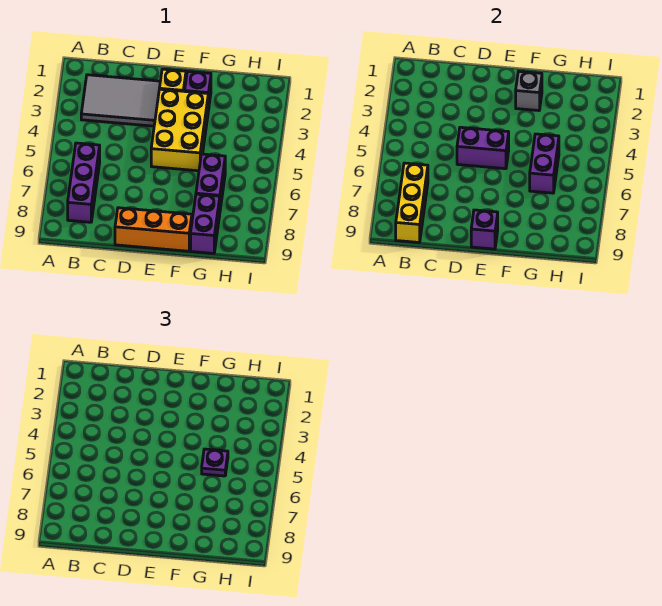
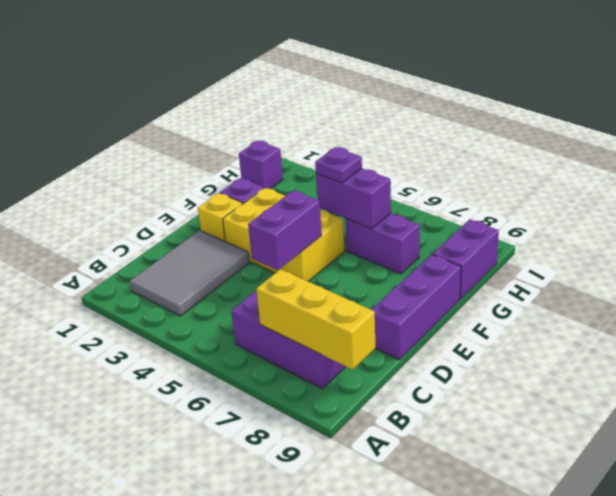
orange 1x3 brick [115,208,192,251] -> purple 1x3 brick [371,254,461,360]
purple 1x1 brick [471,210,498,249] -> purple 1x1 brick moved to [239,141,283,189]
grey 1x1 brick [516,71,542,111] -> none
purple 1x2 brick [191,194,220,253] -> purple 1x2 brick turned to [432,219,499,299]

